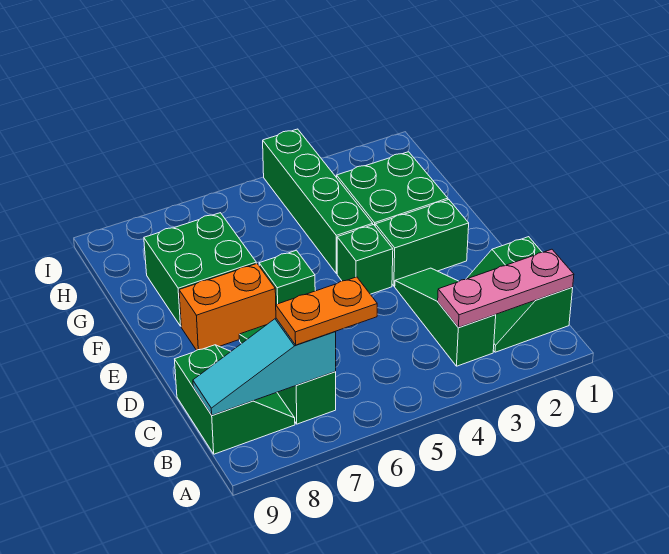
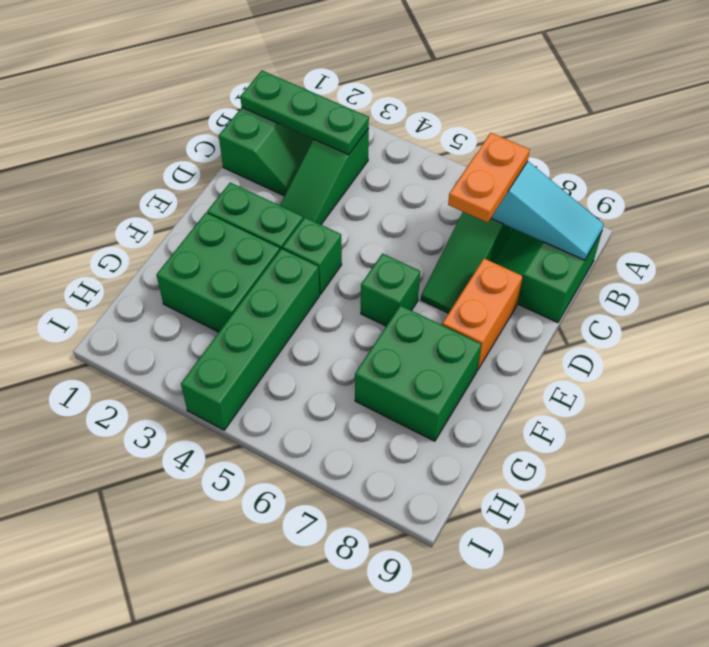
pink 1x3 plate [438,249,574,328] -> green 1x3 plate [240,71,369,155]
orange 1x2 plate [276,277,377,345] -> orange 1x2 plate turned to [448,133,530,223]
orange 1x2 brick [179,264,276,350] -> orange 1x2 brick turned to [442,259,523,370]

